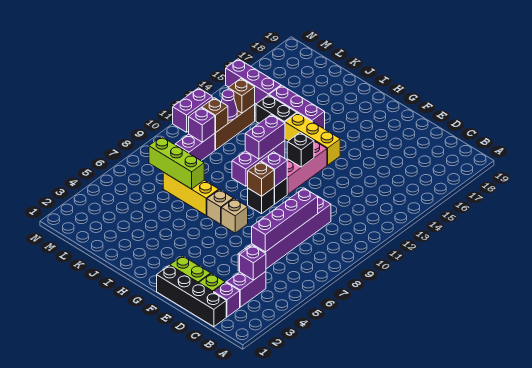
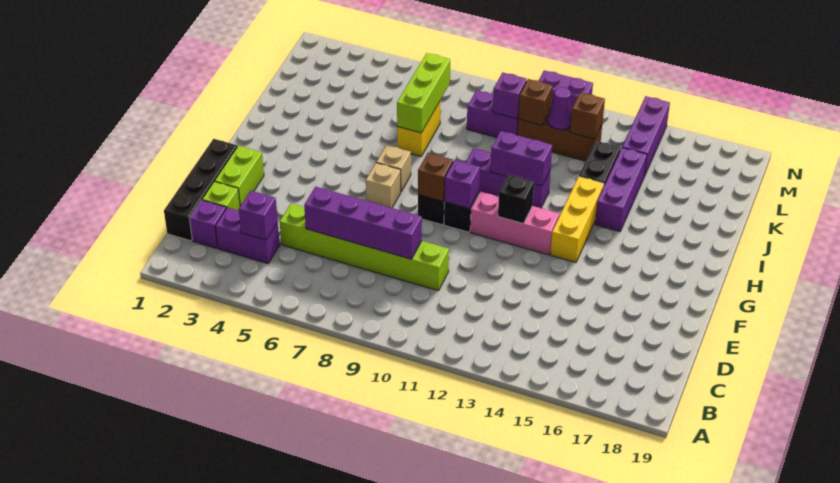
purple 1x6 brick [238,197,331,271] -> lime 1x6 brick [280,204,449,291]
yellow 1x3 brick [163,172,219,215] -> yellow 1x2 brick [397,100,441,156]

